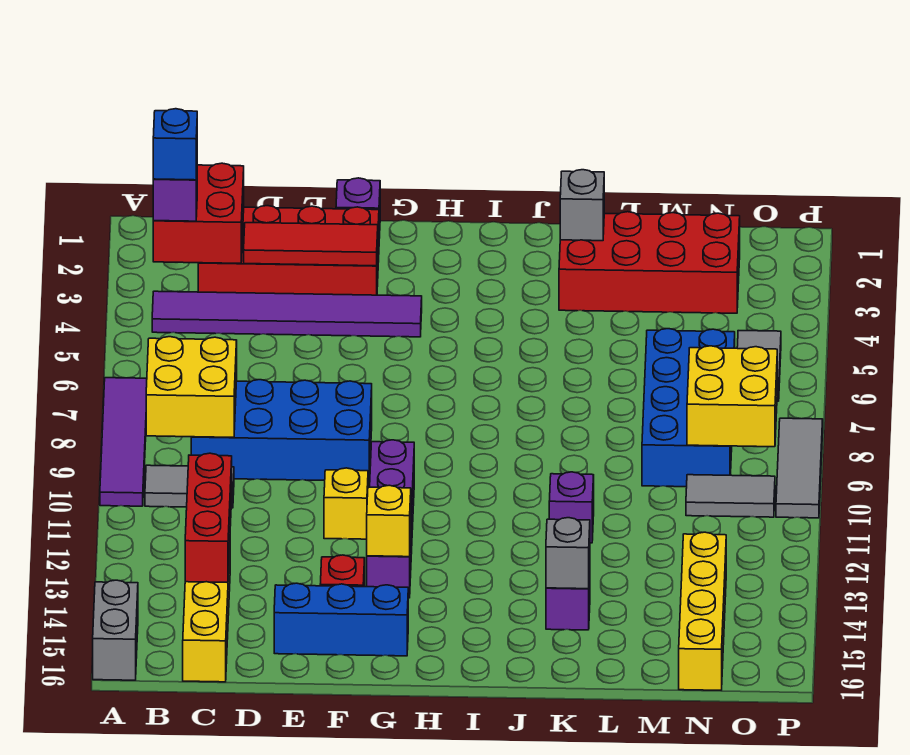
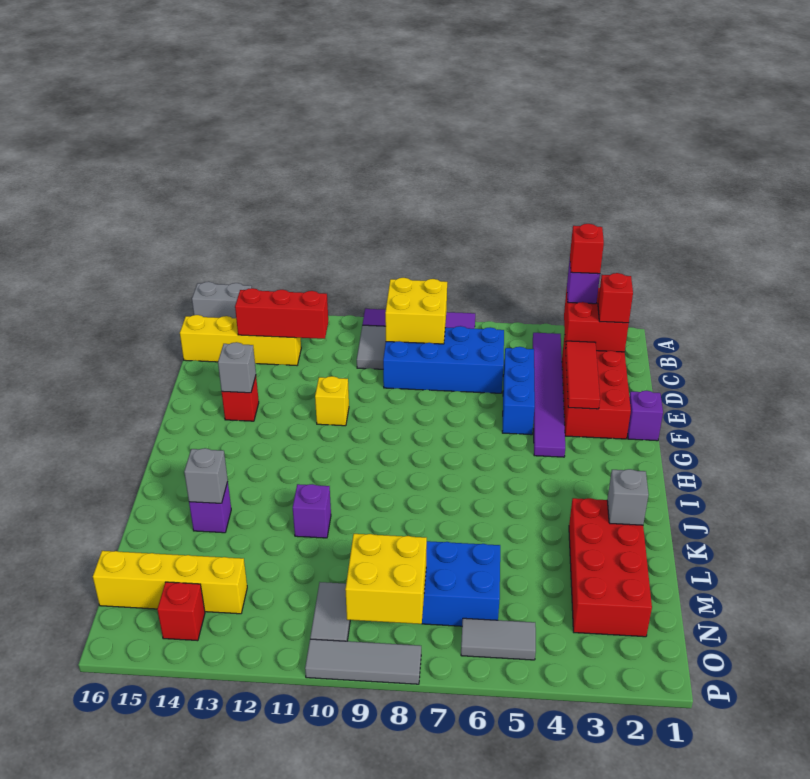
blue 1x1 brick [153,109,197,180] -> red 1x1 brick [570,224,604,274]
none -> red 1x1 brick [598,273,633,323]
blue 2x4 brick [191,380,372,481] -> blue 2x4 brick turned to [383,326,504,393]
blue 1x3 brick [274,583,408,656] -> blue 1x3 brick moved to [502,347,535,435]
none -> grey 1x1 brick [218,342,256,393]
purple 1x4 brick [367,440,414,598] -> none
yellow 1x1 brick [367,485,411,557] -> none
none -> red 1x1 brick [157,582,205,641]

